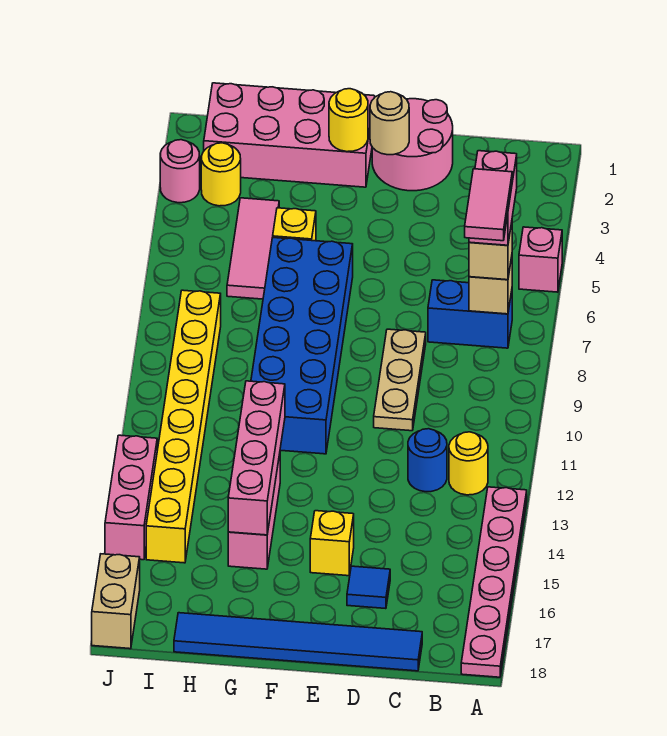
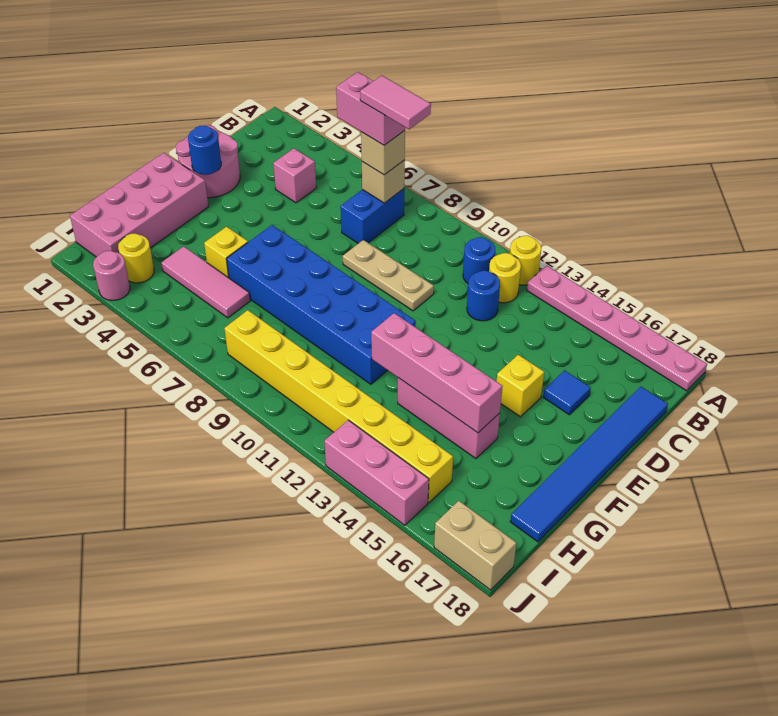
pink 1x1 brick [519,227,562,292] -> pink 1x1 brick moved to [273,149,316,203]
none -> blue 1x1 round brick [463,237,495,283]
tan 1x1 round brick [370,92,409,155] -> blue 1x1 round brick [188,125,221,175]
yellow 1x1 round brick [329,89,368,152] -> yellow 1x1 round brick moved to [510,236,541,285]

